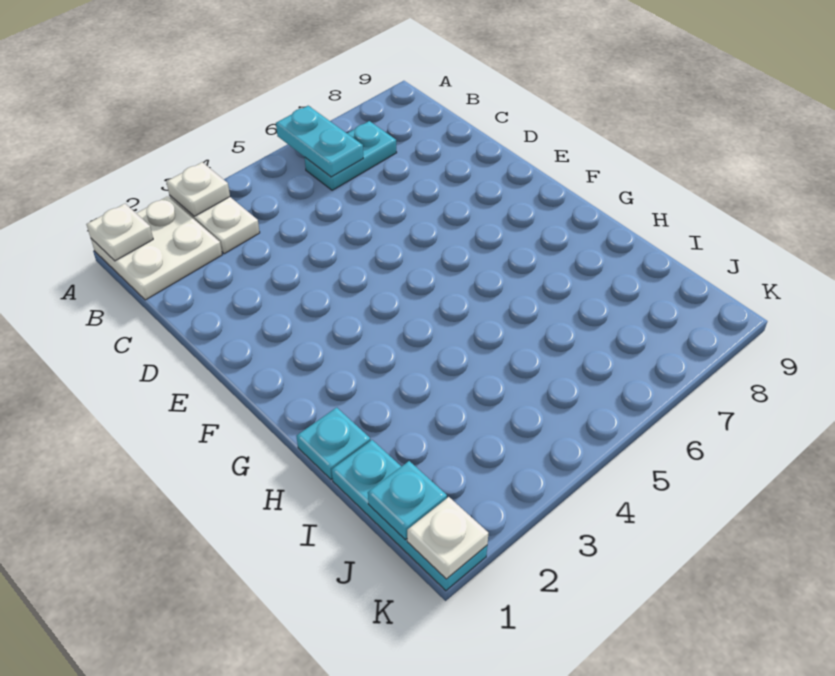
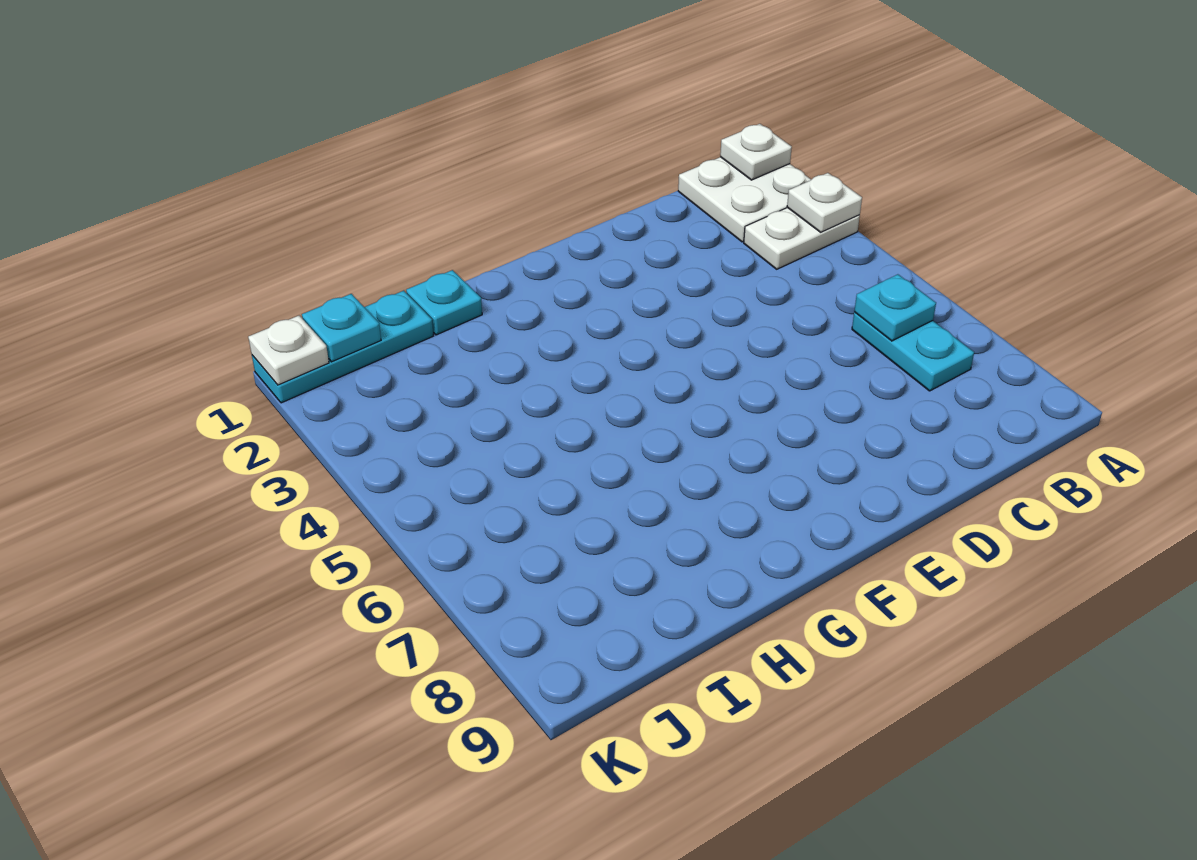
cyan 1x2 plate [276,106,363,177] -> cyan 1x1 plate [854,274,936,341]

